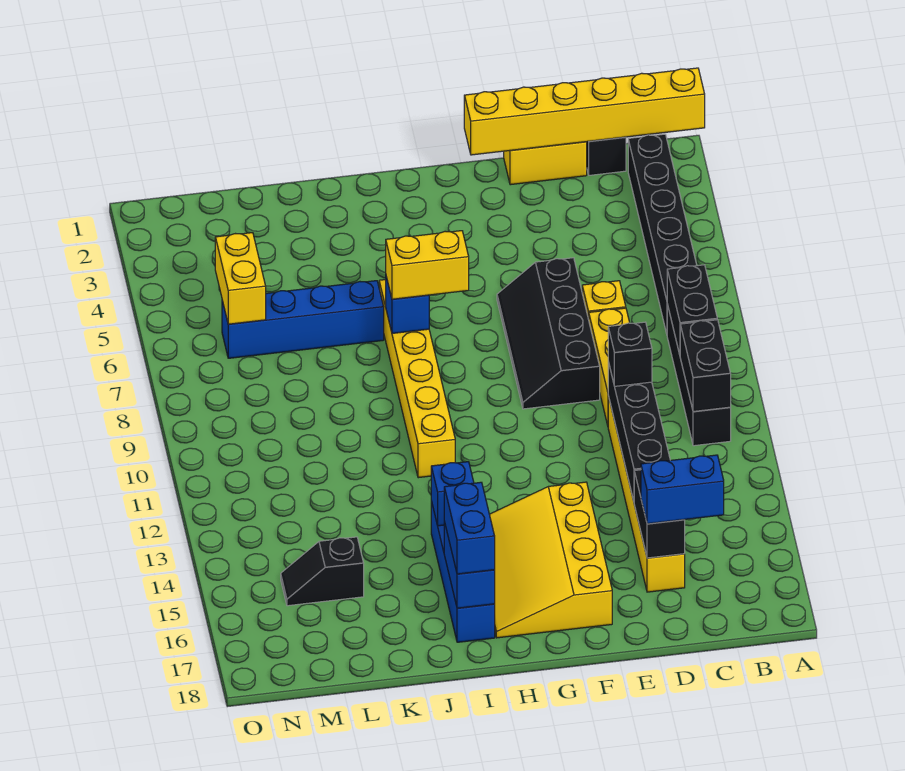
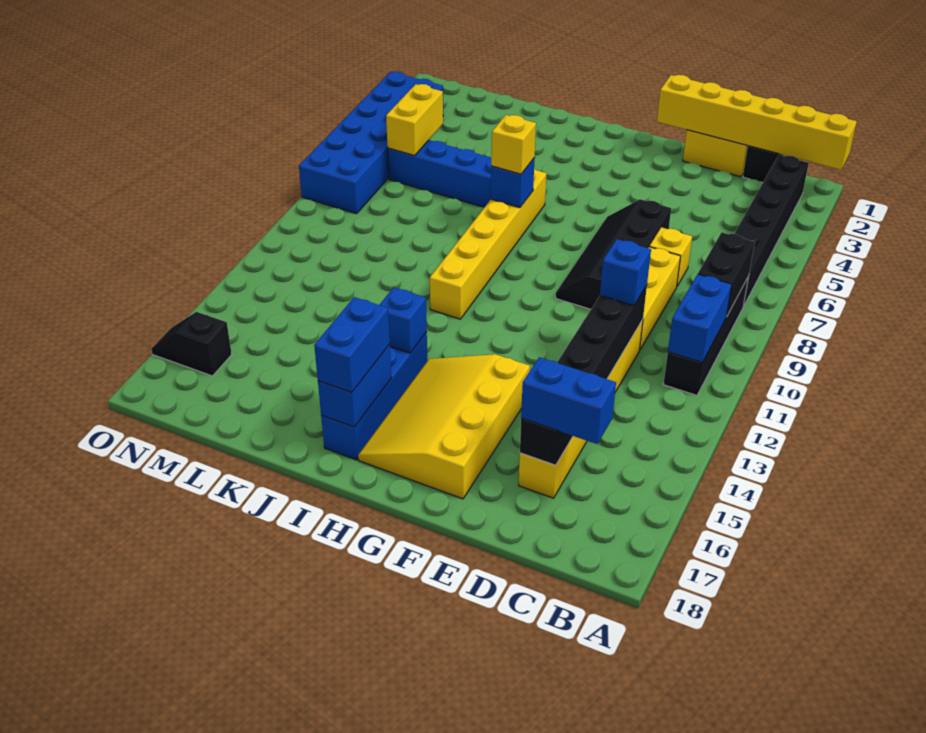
black 1x2 brick [680,320,731,411] -> blue 1x2 brick [668,274,732,363]
black 1x1 brick [608,322,652,386] -> blue 1x1 brick [600,239,651,306]
yellow 1x2 brick [386,231,469,299] -> yellow 1x1 brick [491,115,536,174]
black 1x2 slope [281,537,364,606] -> black 1x2 slope moved to [151,312,232,376]
none -> blue 2x6 brick [299,72,443,214]

